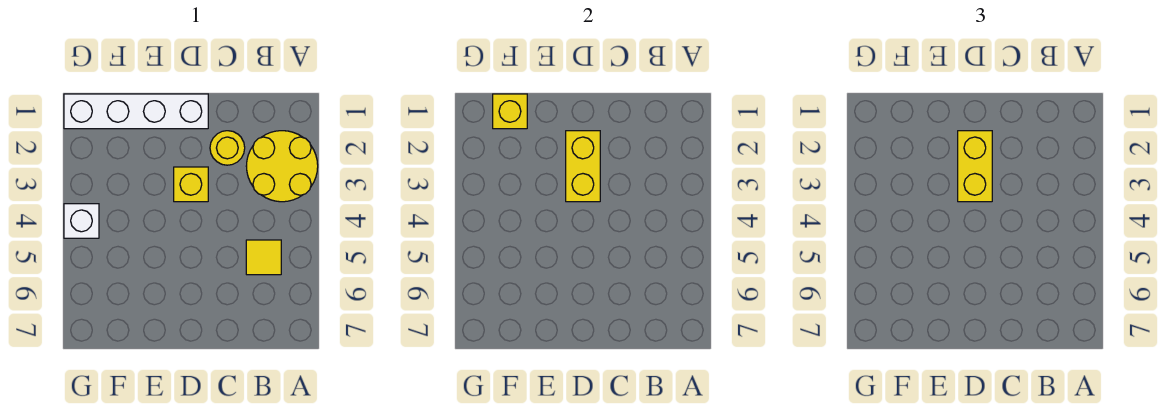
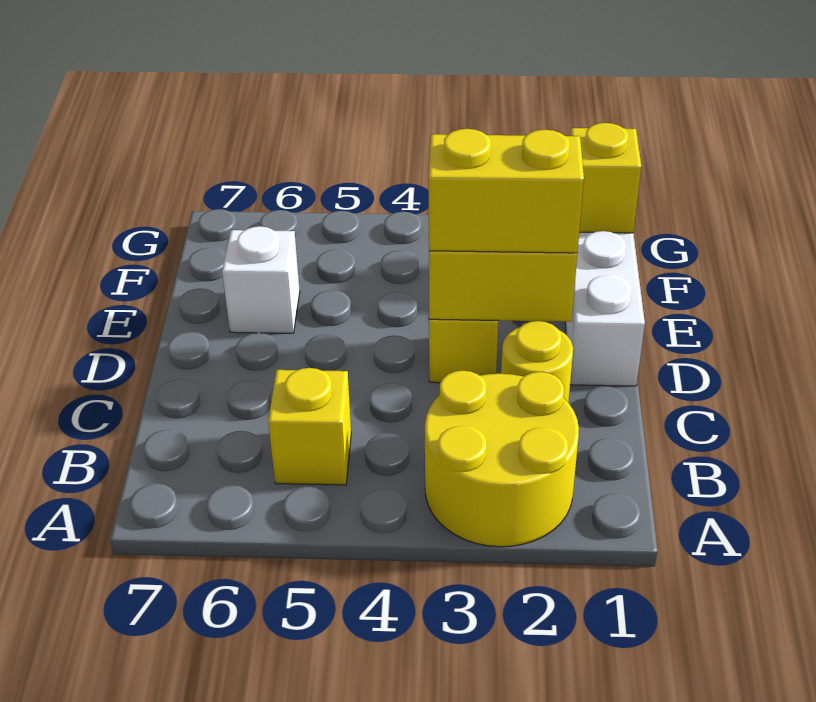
yellow 1x1 tile [246,240,281,275] -> yellow 1x1 brick [268,368,351,485]
white 1x1 brick [64,204,99,238] -> white 1x1 brick moved to [222,226,300,333]

